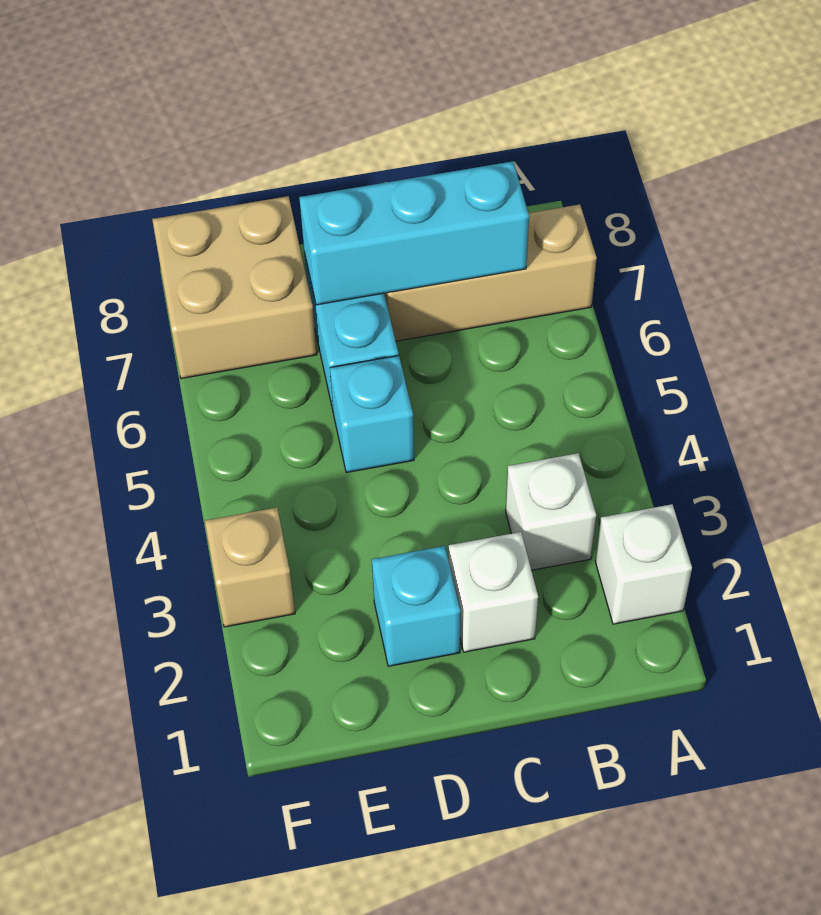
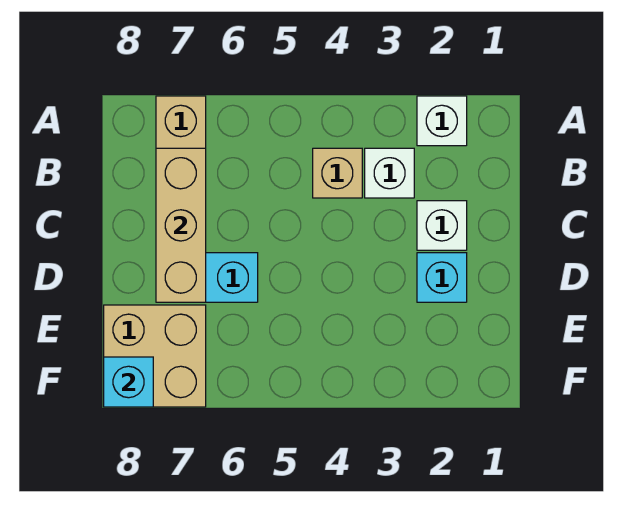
cyan 1x3 brick [299,161,529,305] -> tan 1x3 brick [156,148,206,302]
cyan 1x1 brick [330,356,414,473] -> cyan 1x1 brick moved to [104,357,153,407]
tan 1x1 brick [205,507,295,627] -> tan 1x1 brick moved to [313,148,362,198]

